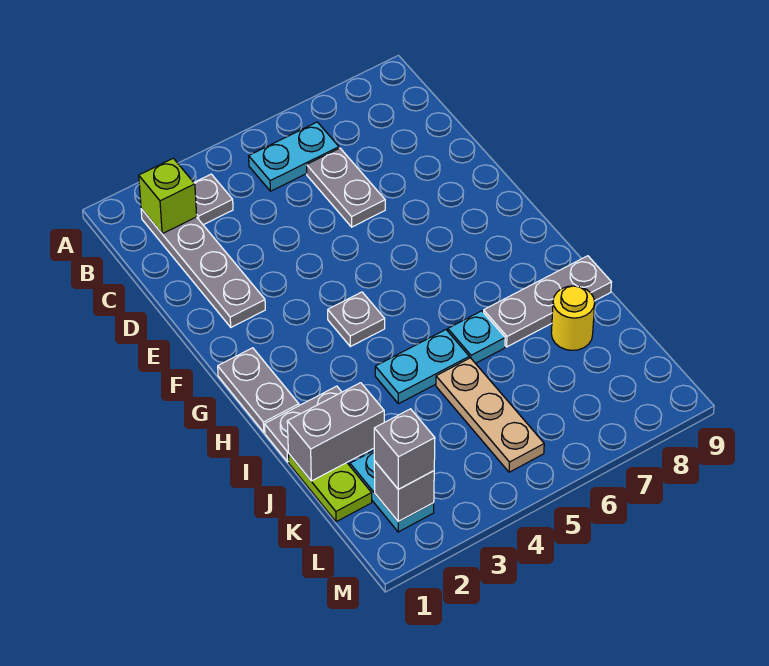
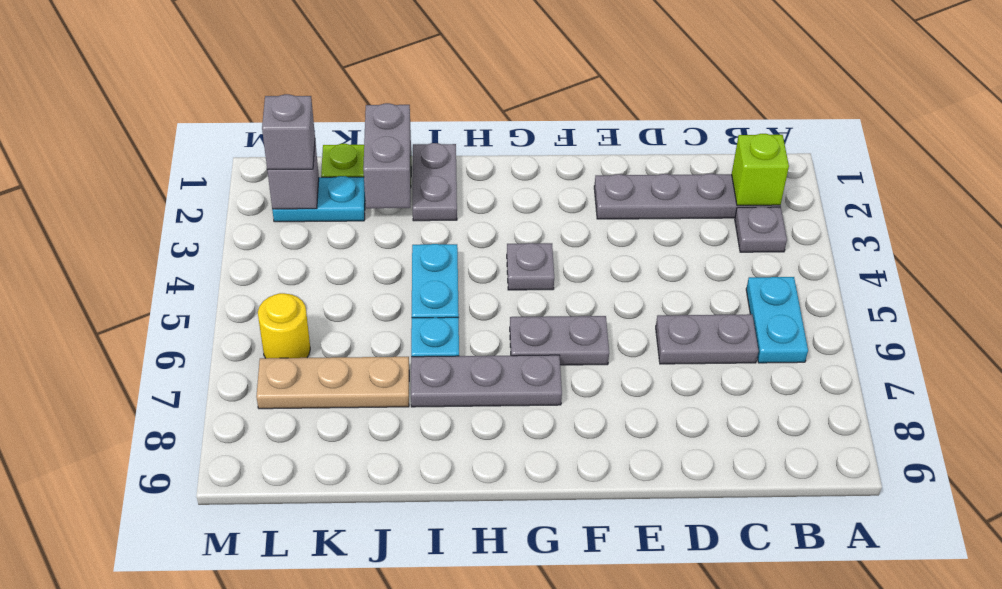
grey 1x2 plate [218,348,299,432] -> grey 1x2 plate moved to [510,316,609,365]
grey 1x3 plate [484,256,612,347] -> grey 1x3 plate turned to [411,355,562,407]
tan 1x3 plate [436,358,544,472] -> tan 1x3 plate moved to [256,357,409,409]
yellow 1x1 round brick [551,286,595,350] -> yellow 1x1 round brick moved to [258,293,310,358]

